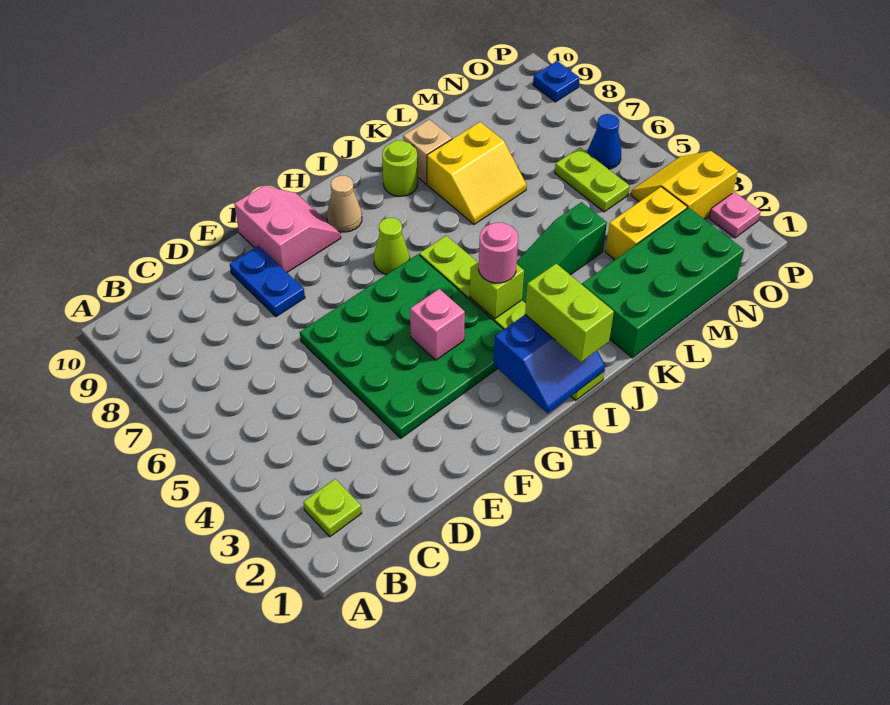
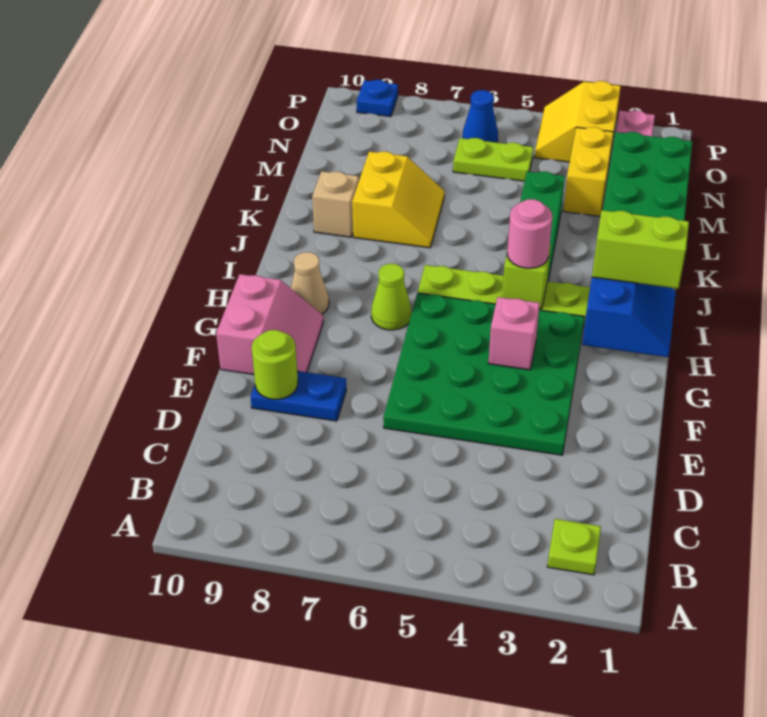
pink 2x2 slope [234,186,341,272] -> pink 2x2 slope turned to [216,274,323,374]
lime 1x1 round brick [382,140,418,196] -> lime 1x1 round brick moved to [252,330,298,399]

